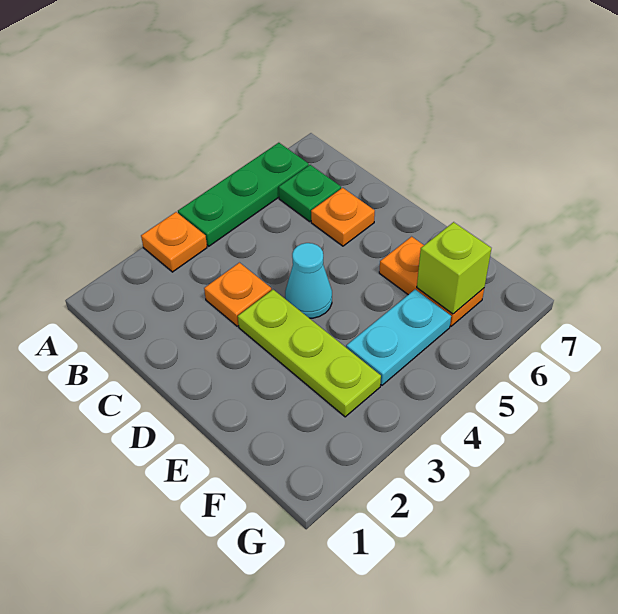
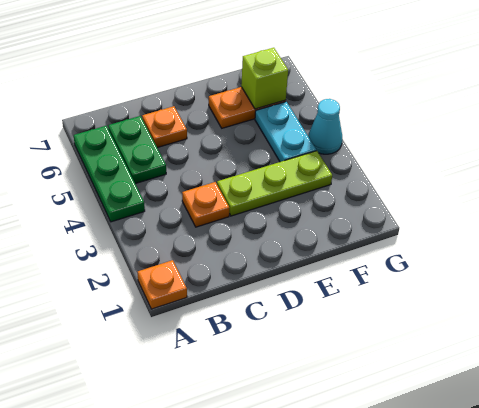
orange 1x1 plate [141,212,207,272] -> orange 1x1 plate moved to [138,260,187,309]
green 1x1 plate [279,165,341,221] -> green 1x2 plate [108,116,166,184]
cyan 1x1 cone [285,243,332,318] -> cyan 1x1 cone moved to [308,99,342,154]

